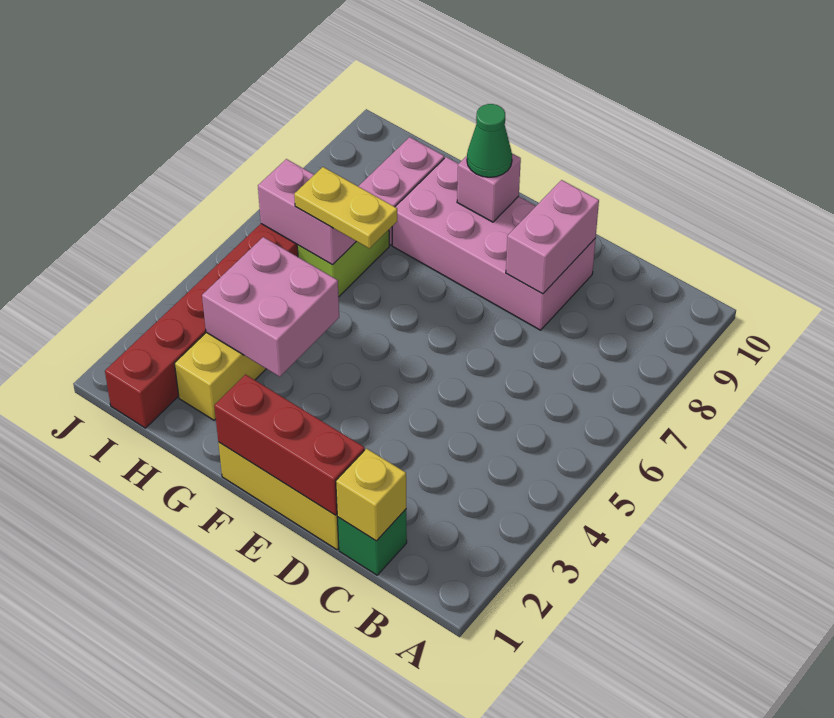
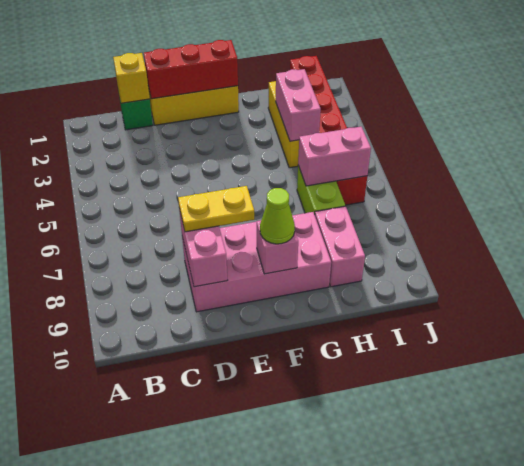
green 1x1 cone [467,104,512,177] -> lime 1x1 cone [260,188,295,244]
pink 2x2 brick [202,237,339,377] -> pink 1x2 brick [276,69,321,141]
yellow 1x2 plate [294,167,397,248] -> yellow 1x2 plate moved to [178,186,254,232]

